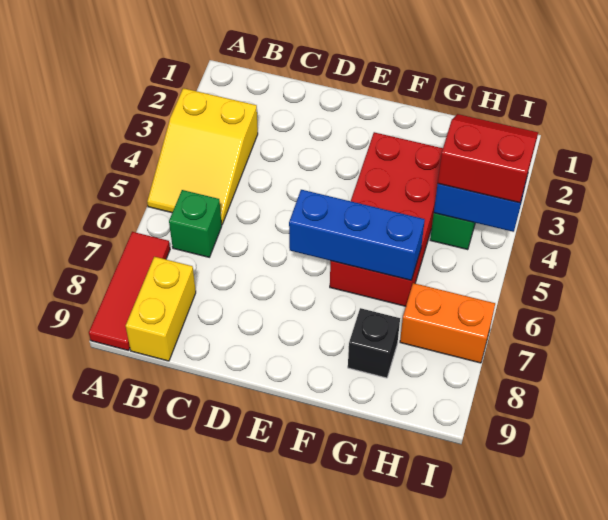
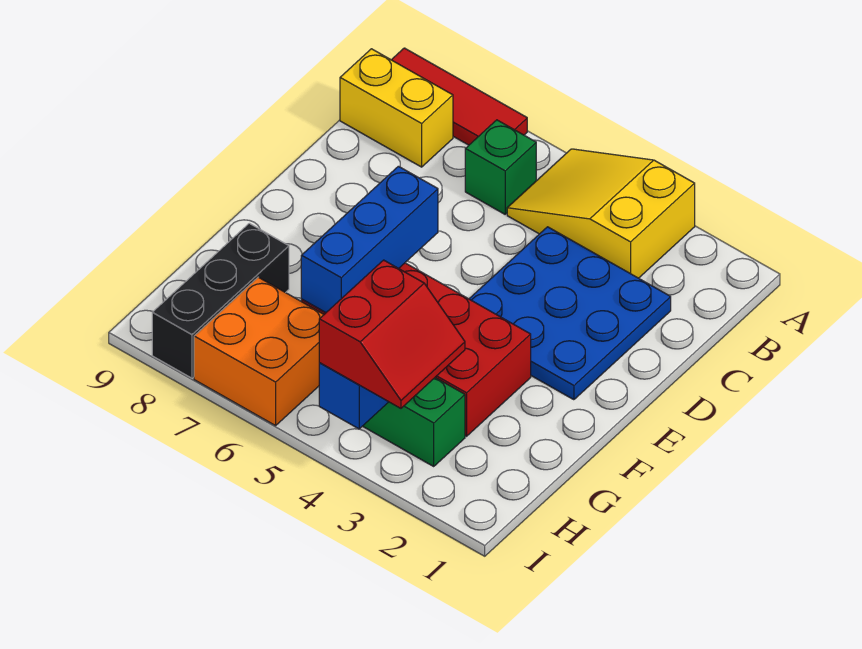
none -> blue 3x3 plate [469,227,671,400]
black 1x1 brick [348,308,400,378] -> black 1x3 brick [152,223,289,378]
orange 1x2 brick [400,283,495,363] -> orange 2x2 brick [194,277,324,426]

